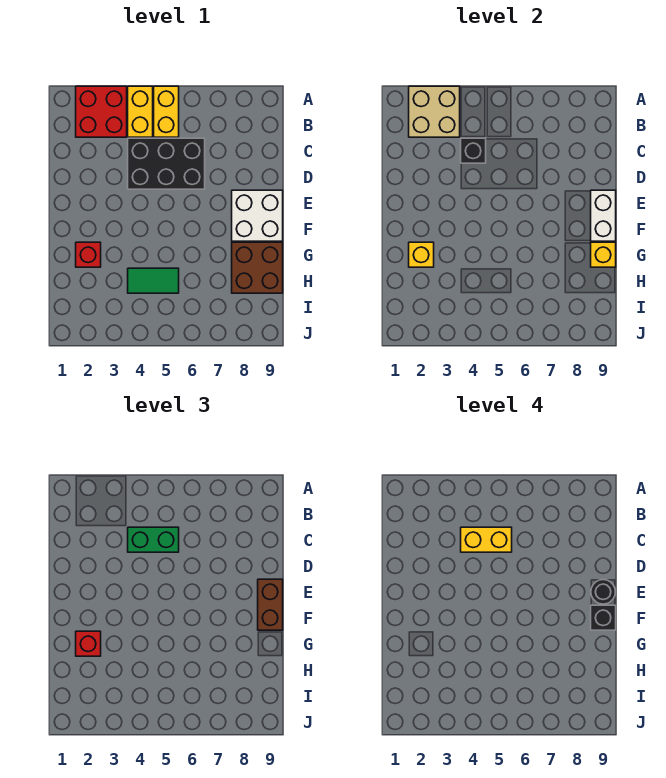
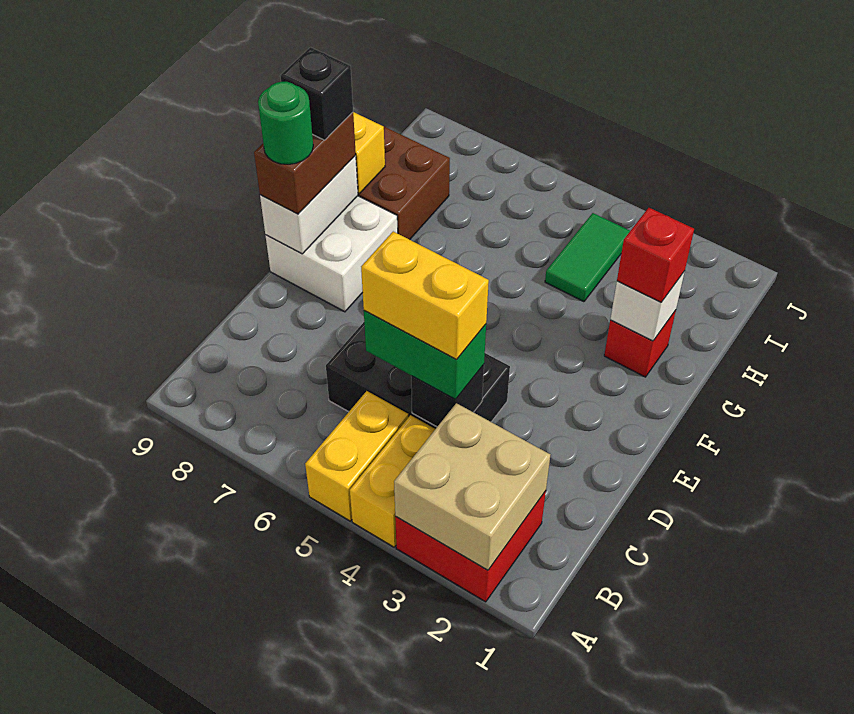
black 1x1 round brick [591,580,615,604] -> green 1x1 round brick [258,82,313,164]
yellow 1x1 brick [409,242,434,267] -> white 1x1 brick [610,271,685,341]
green 1x2 tile [128,268,179,293] -> green 1x2 tile turned to [545,213,630,302]

